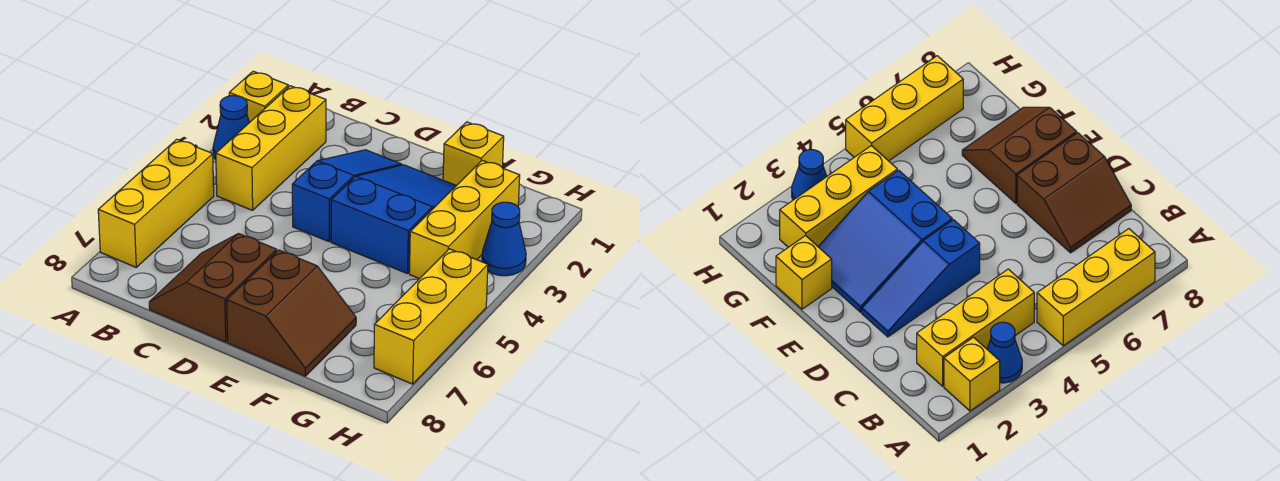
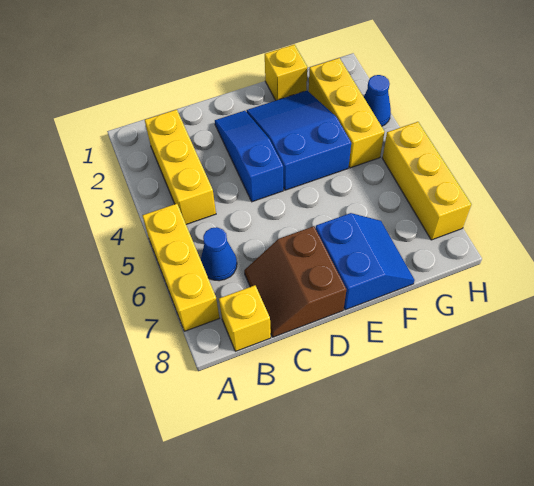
yellow 1x1 brick [229,71,288,123] -> yellow 1x1 brick moved to [219,285,271,351]
blue 1x1 cone [213,96,249,160] -> blue 1x1 cone moved to [201,227,237,281]
brown 2x2 slope [227,250,356,376] -> blue 2x2 slope [316,213,415,310]

